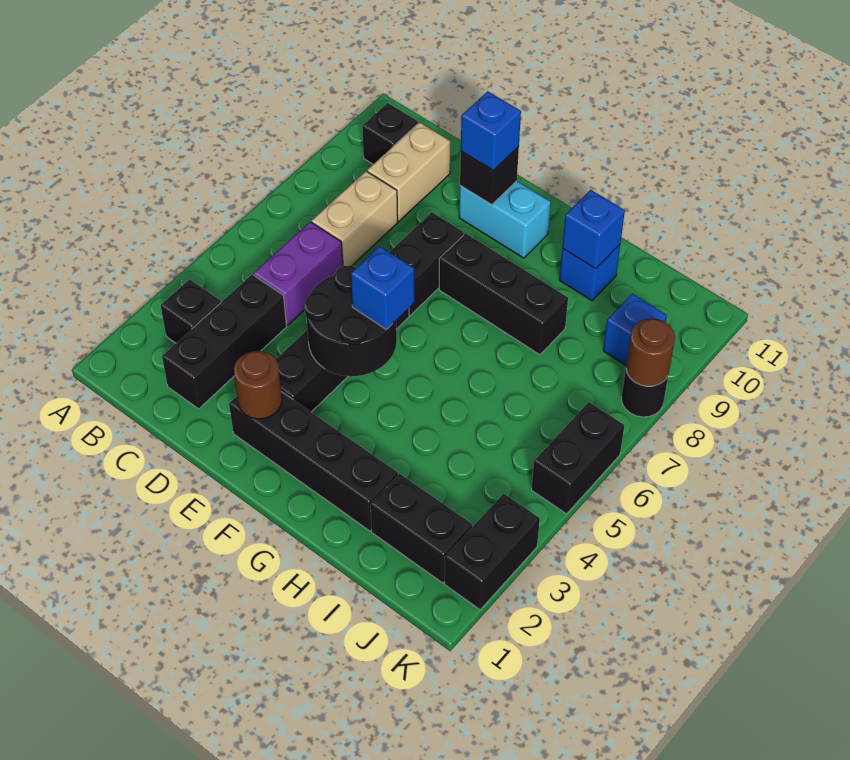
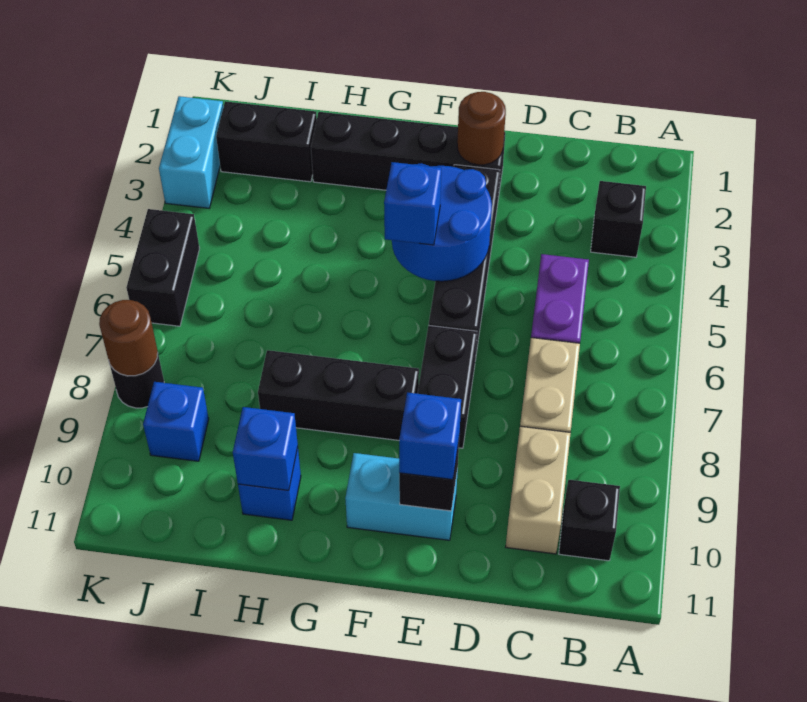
black 1x3 brick [162,275,287,409] -> none
black 2x2 round brick [304,265,397,376] -> blue 2x2 round brick [392,163,492,281]
black 1x2 brick [445,494,540,610] -> cyan 1x2 brick [159,96,223,208]

